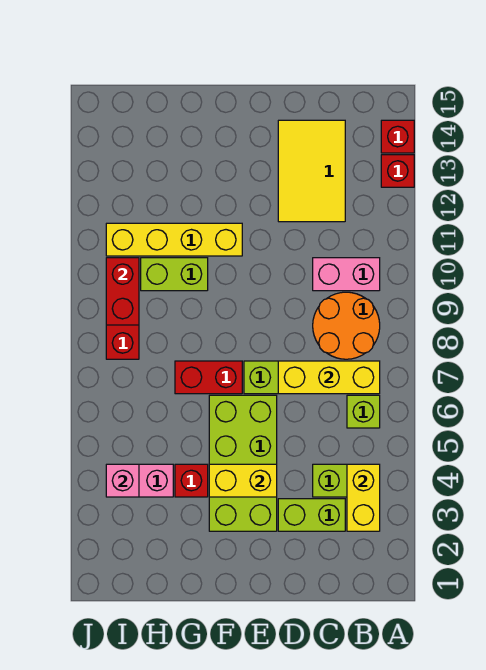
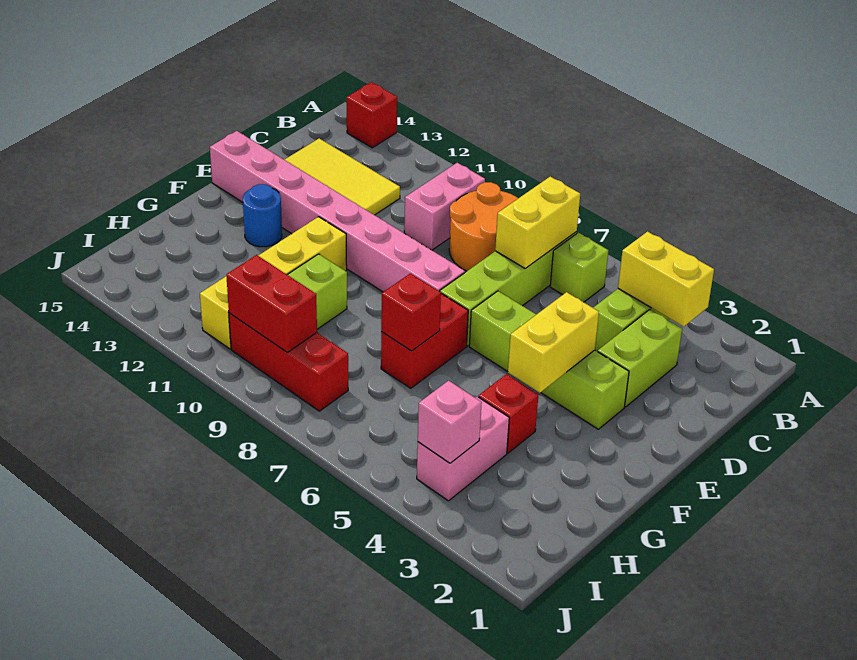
red 1x1 brick [381,155,414,187] -> red 1x1 brick moved to [381,273,441,351]
yellow 1x3 brick [278,361,380,394] -> yellow 1x2 brick [495,177,580,268]
lime 2x4 brick [209,395,277,531] -> lime 1x4 brick [469,291,629,429]
none -> pink 1x8 brick [210,131,465,292]
none -> blue 1x1 round brick [243,184,282,247]

